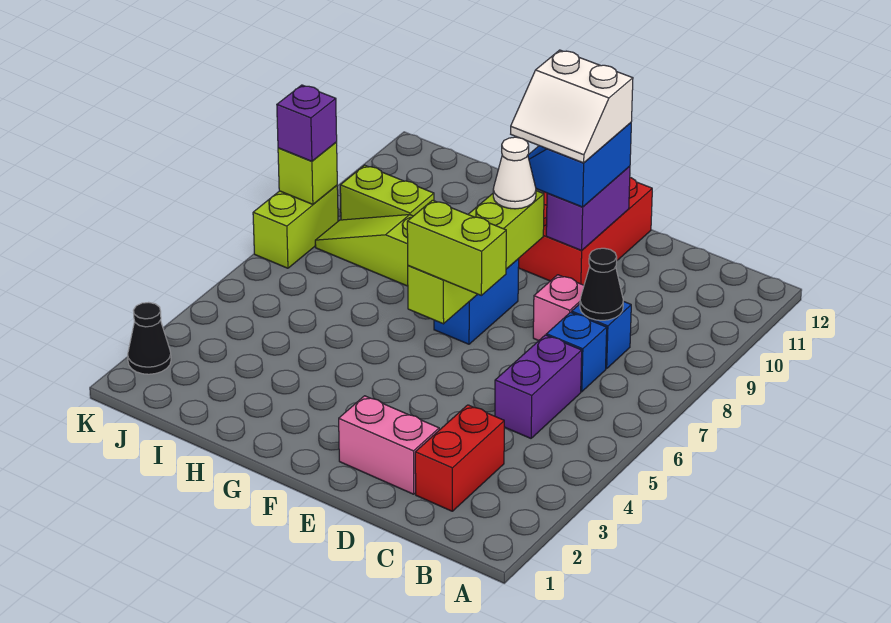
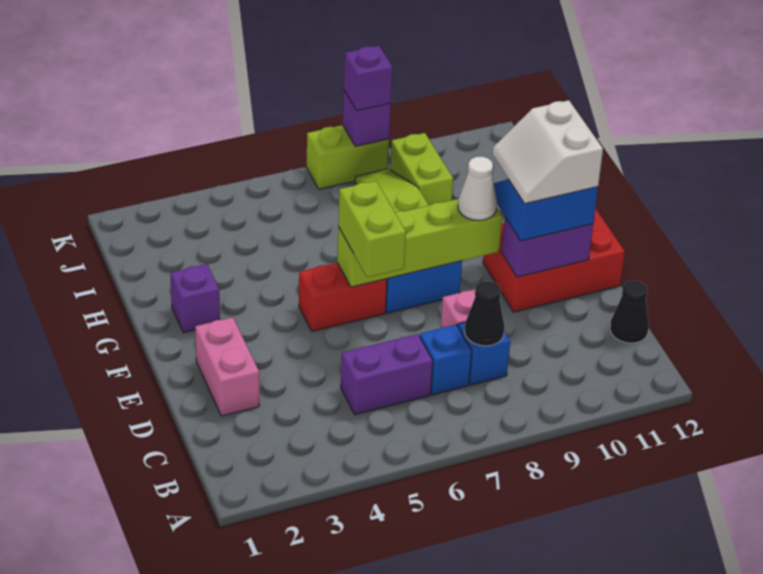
red 1x2 brick [415,405,504,511] -> red 1x2 brick moved to [299,263,387,332]
none -> purple 1x1 brick [170,264,220,333]
black 1x1 cone [128,302,171,374] -> black 1x1 cone moved to [610,281,649,343]
lime 1x1 brick [278,142,337,204] -> purple 1x1 brick [343,91,391,146]

